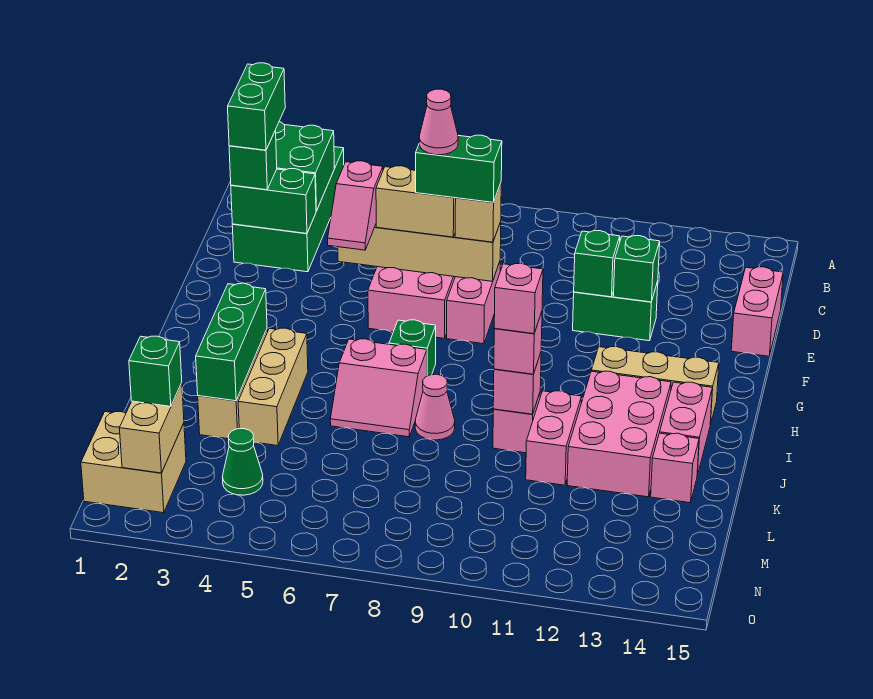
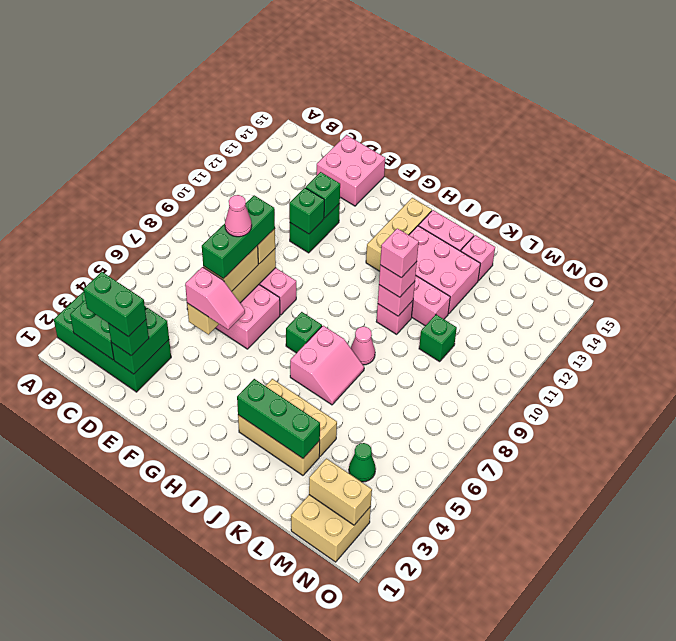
pink 1x2 brick [731,267,783,356] -> pink 2x2 brick [317,135,385,206]
green 1x2 brick [416,135,502,202] -> green 1x3 brick [202,195,275,279]
green 1x1 brick [129,336,182,407] -> green 1x1 brick moved to [419,315,457,362]

